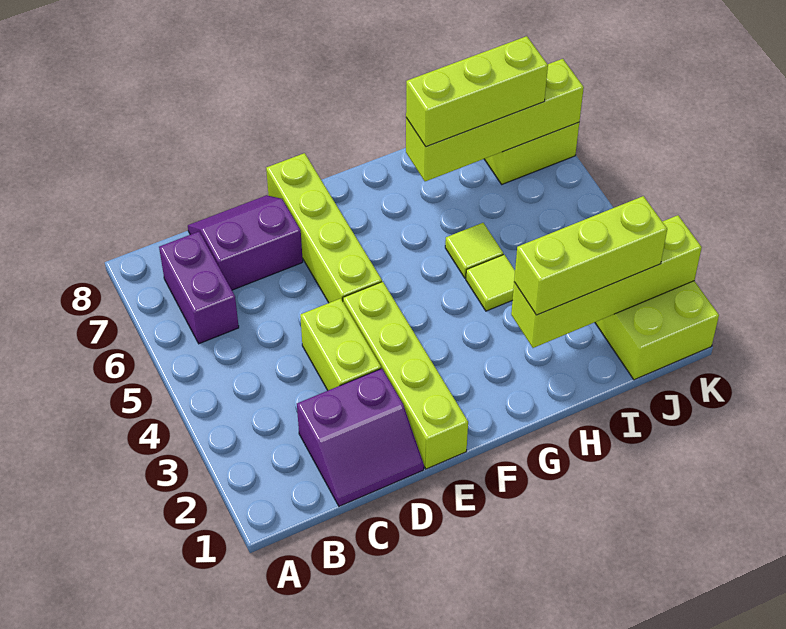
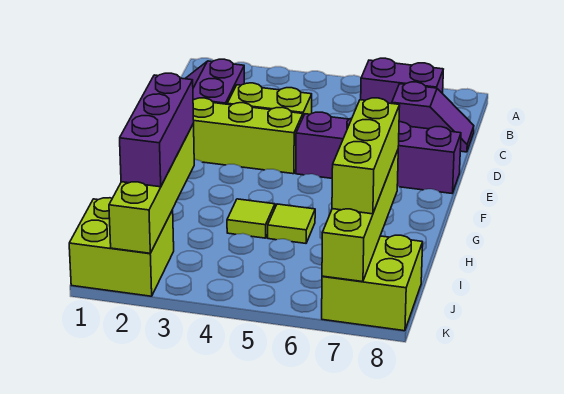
purple 2x2 slope [188,195,303,290] -> purple 1x2 slope [392,82,474,152]
lime 1x4 brick [266,153,382,303] -> purple 1x4 brick [296,112,461,193]
lime 1x3 brick [514,196,667,315] -> purple 1x3 brick [120,73,194,187]

